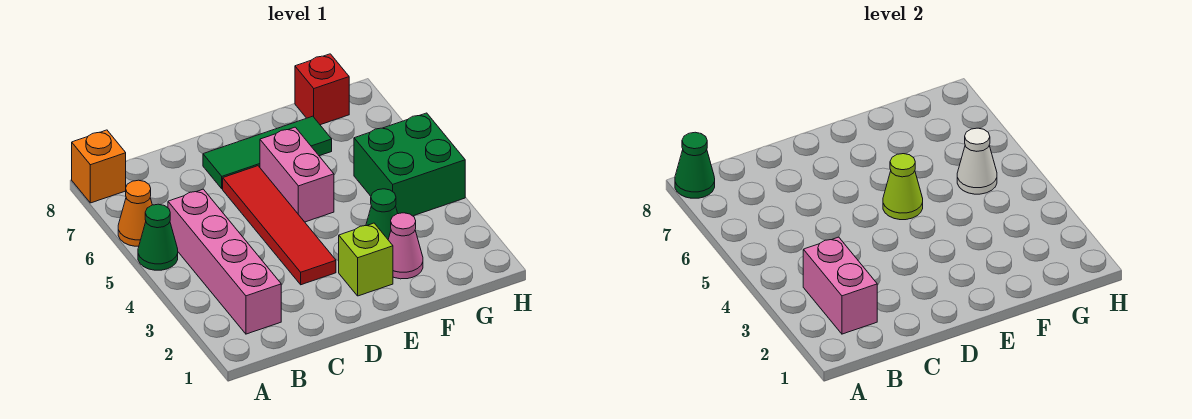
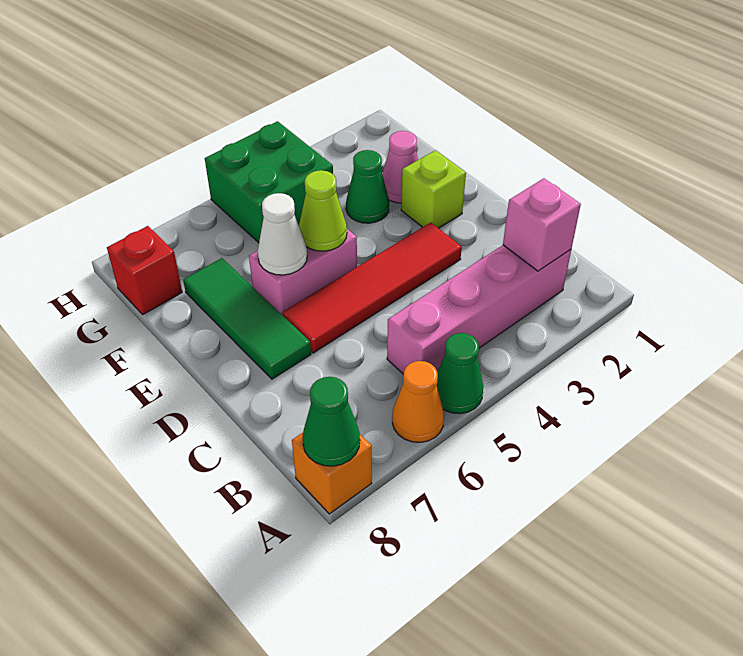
pink 1x2 brick [803,237,877,334] -> pink 1x1 brick [503,178,581,271]
white 1x1 cone [957,128,997,194] -> white 1x1 cone moved to [258,193,307,275]

